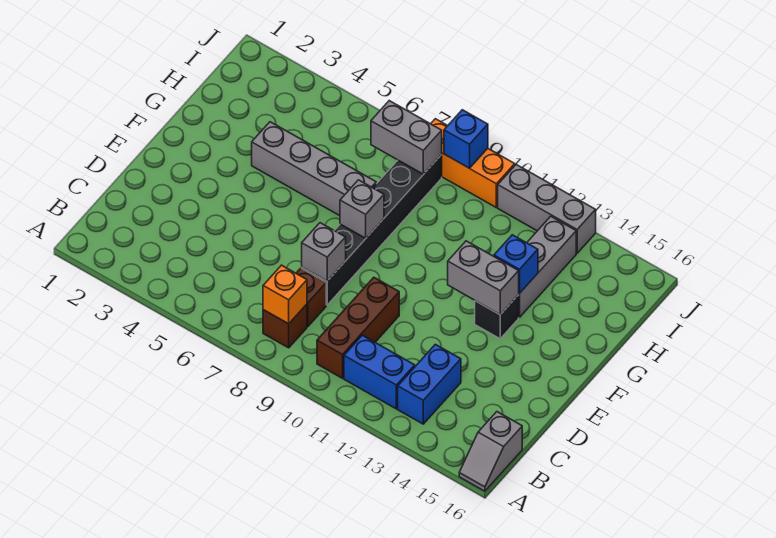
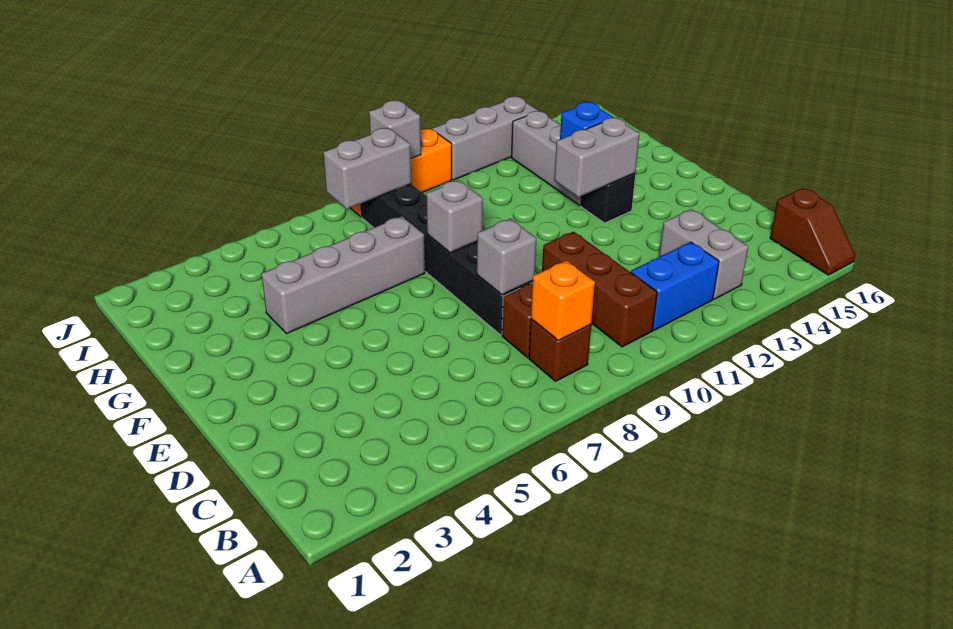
grey 1x2 slope [459,412,522,491] -> brown 1x2 slope [770,188,855,275]
blue 1x2 brick [398,344,461,424] -> grey 1x2 brick [659,209,748,299]
blue 1x1 brick [444,110,488,168] -> grey 1x1 brick [369,100,421,159]

